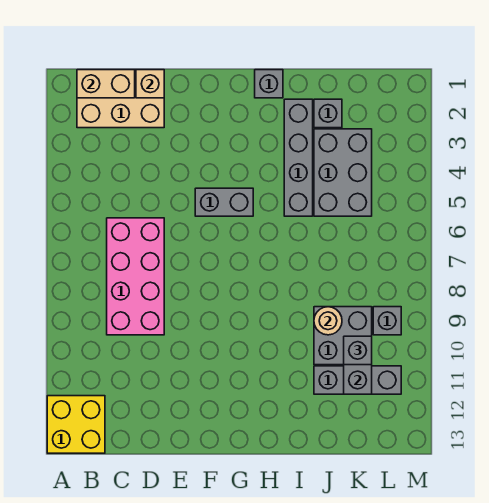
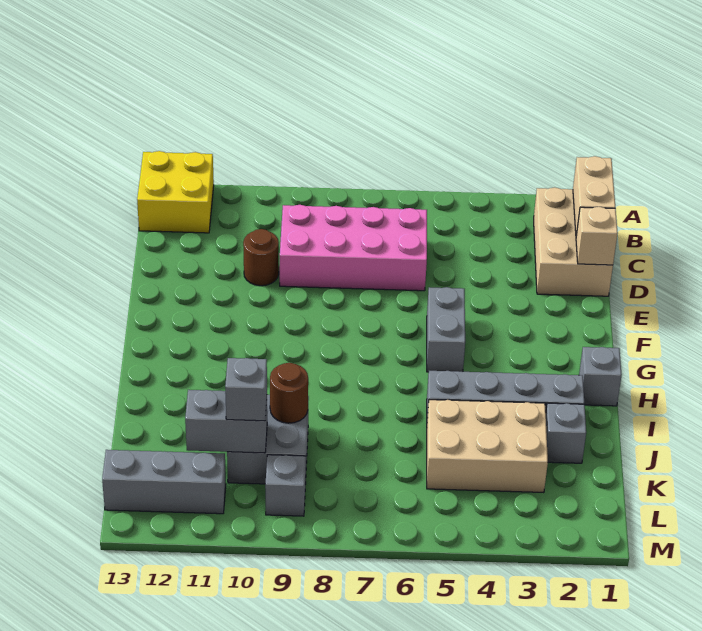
none -> brown 1x1 round brick [243,229,279,286]
grey 2x3 brick [314,129,372,216] -> tan 2x3 brick [427,400,548,493]
tan 1x1 round brick [314,307,342,335] -> brown 1x1 round brick [270,363,308,423]
grey 1x3 brick [314,366,401,394] -> grey 1x3 brick turned to [102,450,226,514]

